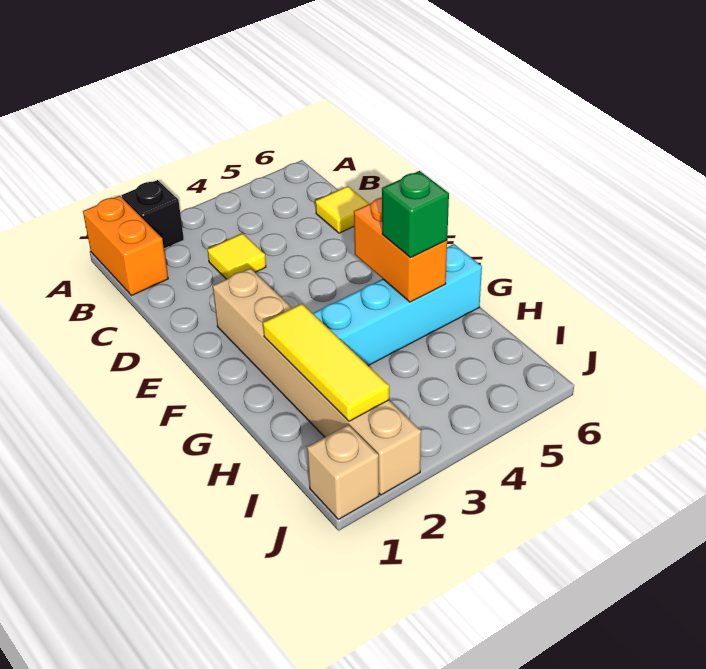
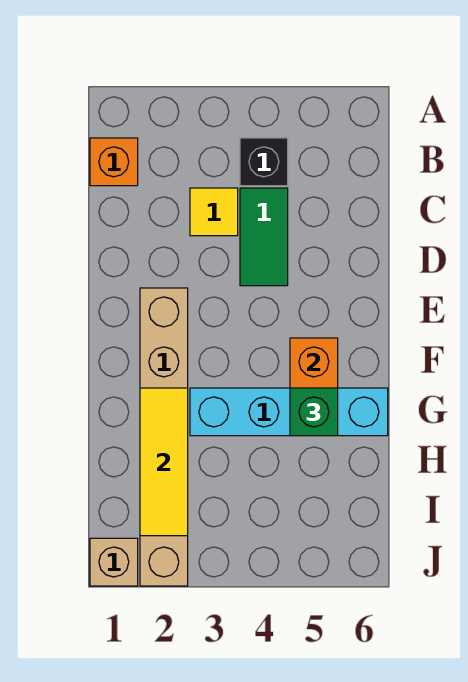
orange 1x2 brick [83,196,168,296] -> orange 1x1 brick [90,138,138,186]
black 1x1 brick [122,180,184,249] -> black 1x1 brick moved to [240,138,288,186]
none -> green 1x2 tile [240,188,288,286]
yellow 1x1 tile [315,186,369,233] -> none

